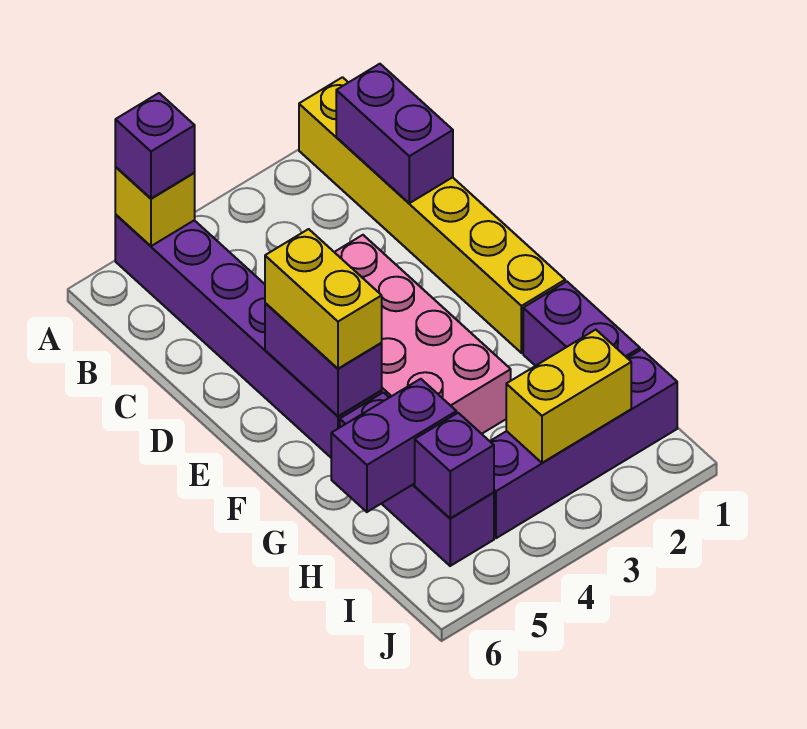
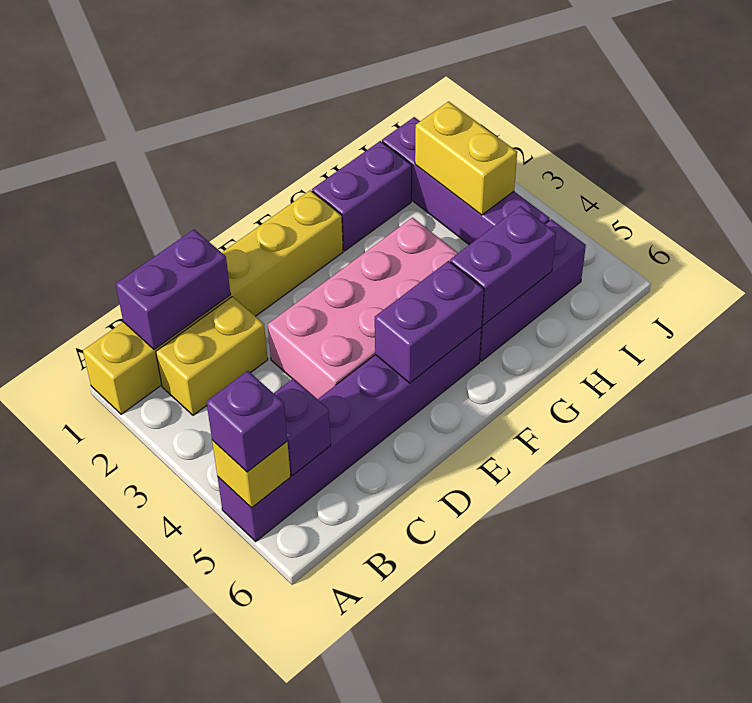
yellow 1x2 brick [265,229,382,369] -> yellow 1x2 brick moved to [156,297,268,415]
purple 1x2 brick [331,379,456,512] -> purple 1x2 brick turned to [450,206,556,325]
purple 1x1 brick [415,413,494,518] -> purple 1x1 brick moved to [274,379,331,475]

